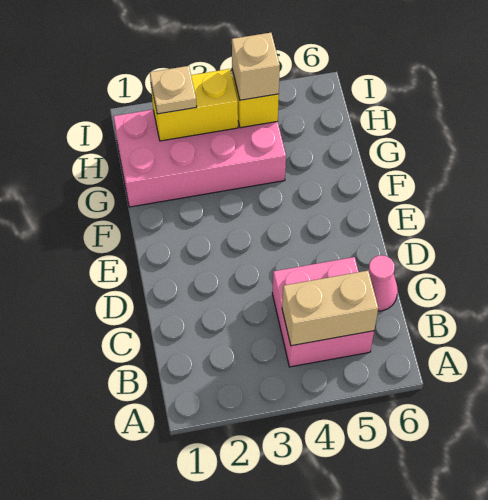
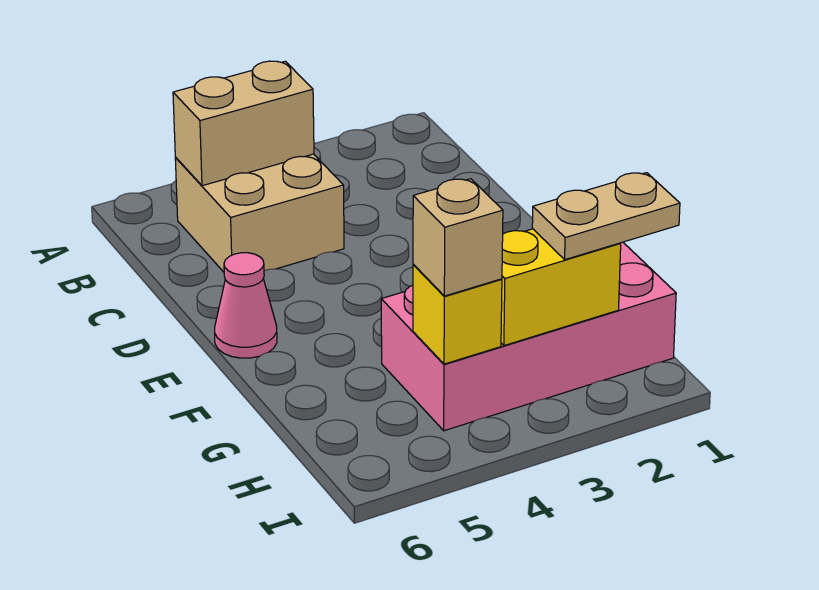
pink 2x2 brick [272,257,374,367] -> tan 2x2 brick [175,154,344,272]
pink 1x1 cone [368,255,398,311] -> pink 1x1 cone moved to [215,253,277,358]
tan 1x1 plate [150,66,197,114] -> tan 1x2 plate [532,173,680,260]

